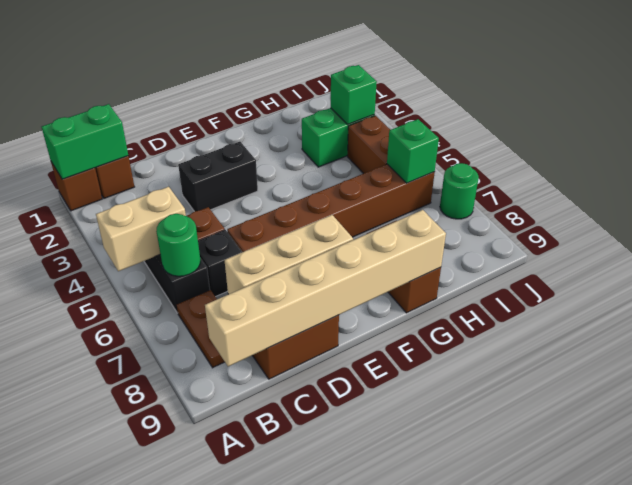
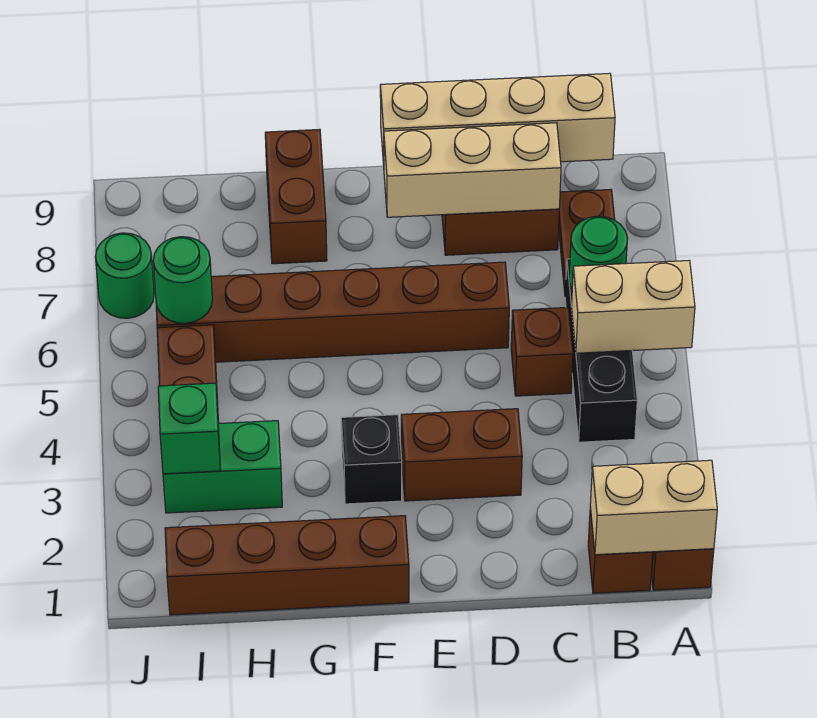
green 1x2 brick [42,104,128,179] -> tan 1x2 brick [590,460,717,555]
tan 1x6 brick [205,210,446,366] -> tan 1x4 brick [380,73,615,165]
black 1x1 brick [198,230,242,297] -> black 1x1 brick moved to [341,415,402,504]
black 1x2 brick [178,142,258,212] -> brown 1x2 brick [401,409,522,501]
none -> brown 1x4 brick [165,516,409,615]
green 1x1 brick [387,119,439,183] -> green 1x1 round brick [153,237,212,323]

